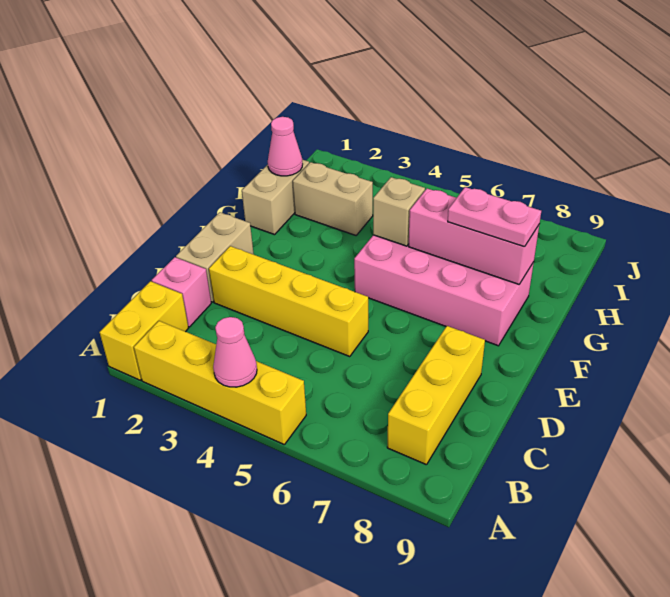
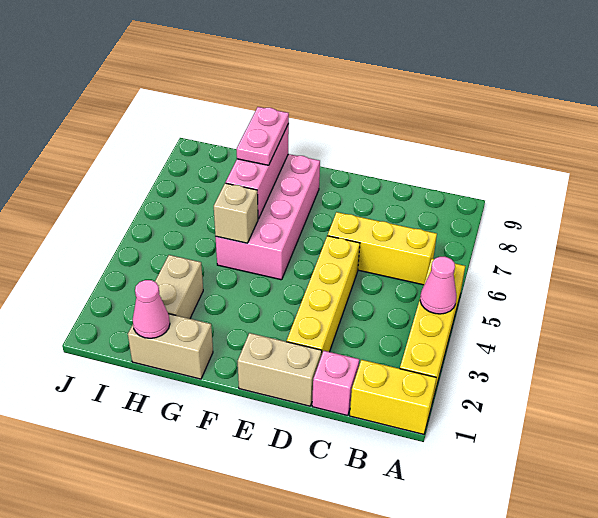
yellow 1x3 brick [387,326,485,465] -> yellow 1x3 brick moved to [328,212,437,285]

